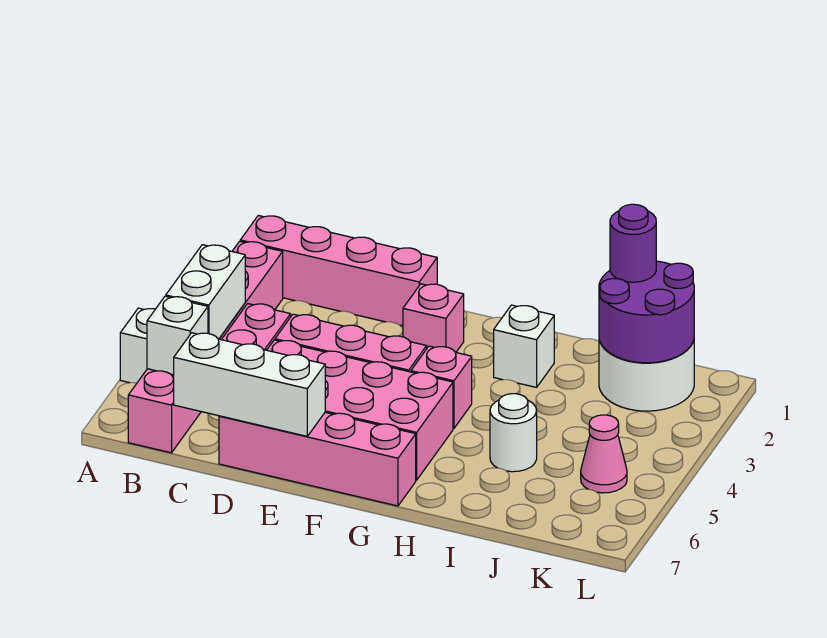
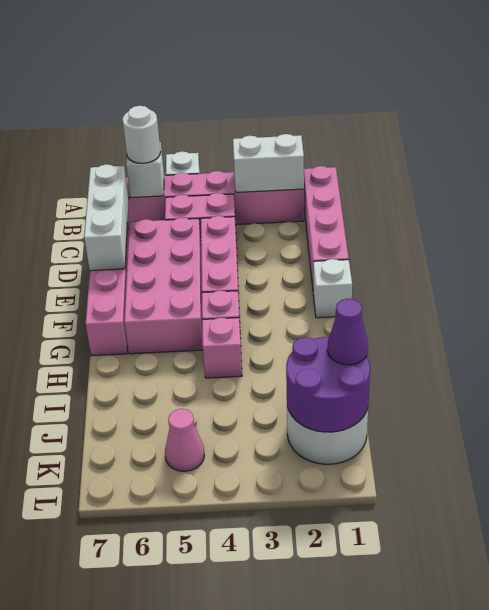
white 1x2 brick [166,245,245,339] -> white 1x2 brick moved to [233,134,304,192]
pink 1x1 brick [403,284,464,352] -> pink 1x1 brick moved to [202,318,242,378]
white 1x1 brick [494,305,554,387] -> white 1x1 brick moved to [313,259,352,318]
white 1x1 round brick [490,394,537,472] -> white 1x1 round brick moved to [122,106,161,163]
purple 1x1 round brick [610,204,656,282] -> purple 1x1 cone [327,299,368,365]

